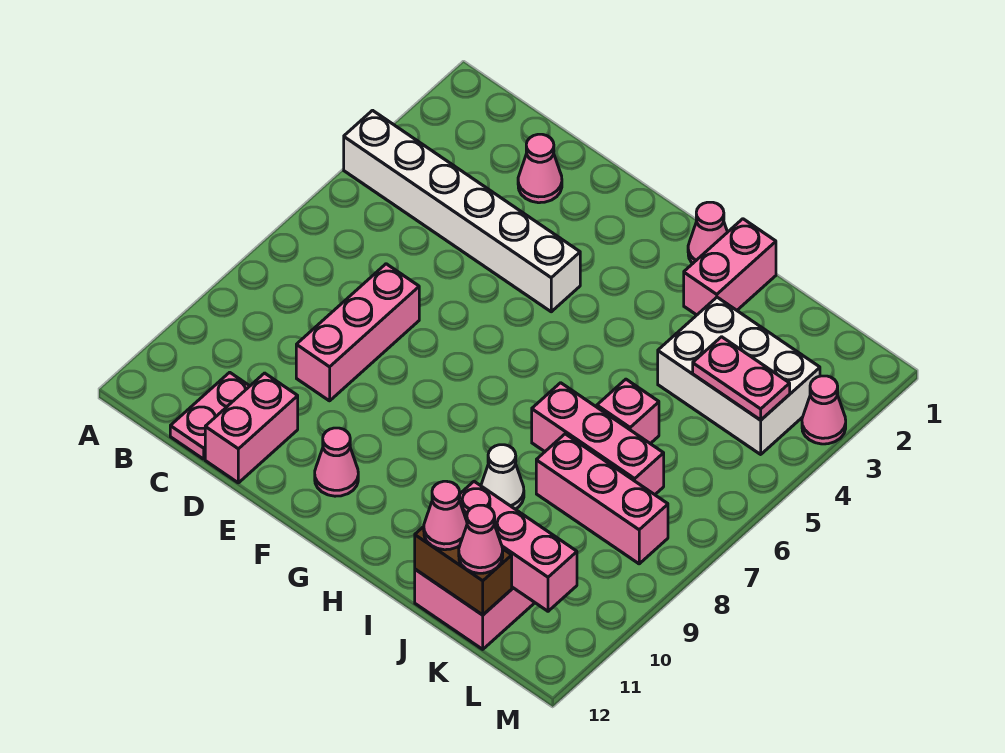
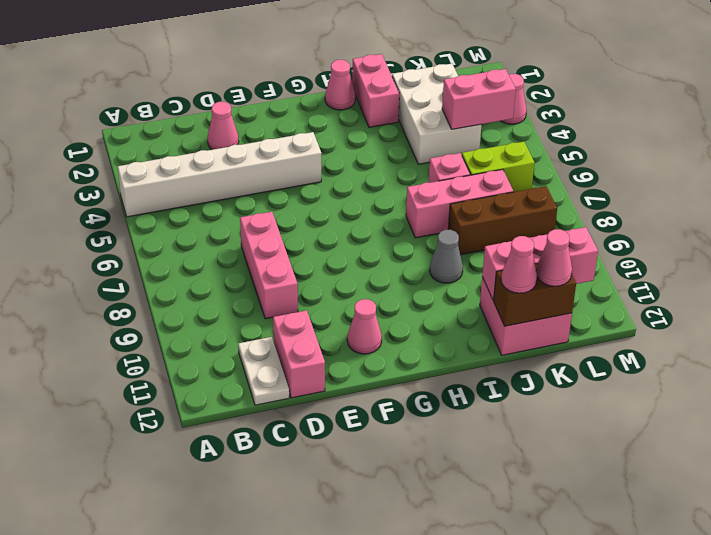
pink 1x2 plate [170,372,249,459] -> white 1x2 plate [238,337,289,405]
white 1x1 cone [481,445,524,509] -> grey 1x1 cone [430,230,463,283]
white 2x3 brick [658,297,820,454] -> white 2x3 brick turned to [392,64,482,164]
pink 1x3 brick [536,434,668,564] -> brown 1x3 brick [448,186,557,255]
pink 1x2 plate [693,337,790,420] -> pink 1x2 brick [442,69,516,129]
none -> lime 1x2 brick [462,142,535,192]

